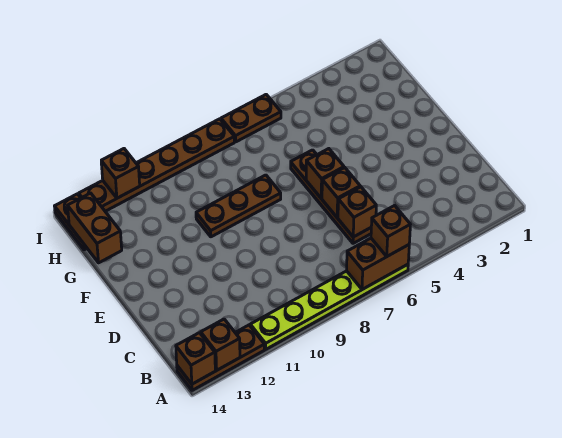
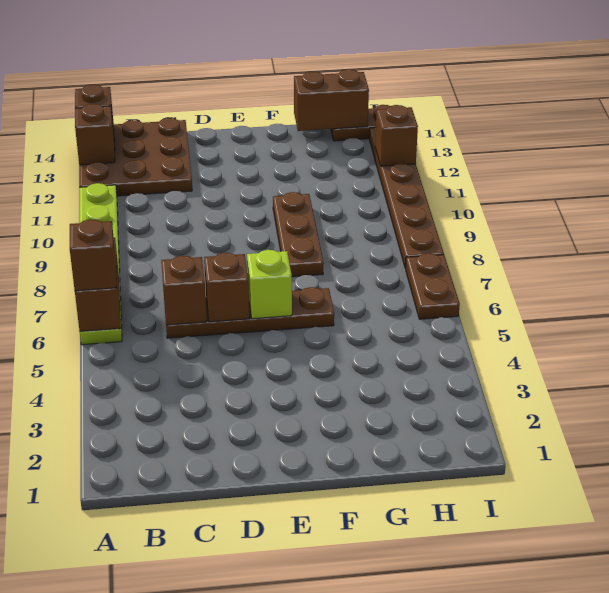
brown 1x3 plate [177,325,264,390] -> brown 3x3 plate [79,118,192,196]
brown 1x1 brick [306,149,344,198] -> lime 1x1 brick [247,250,292,319]

